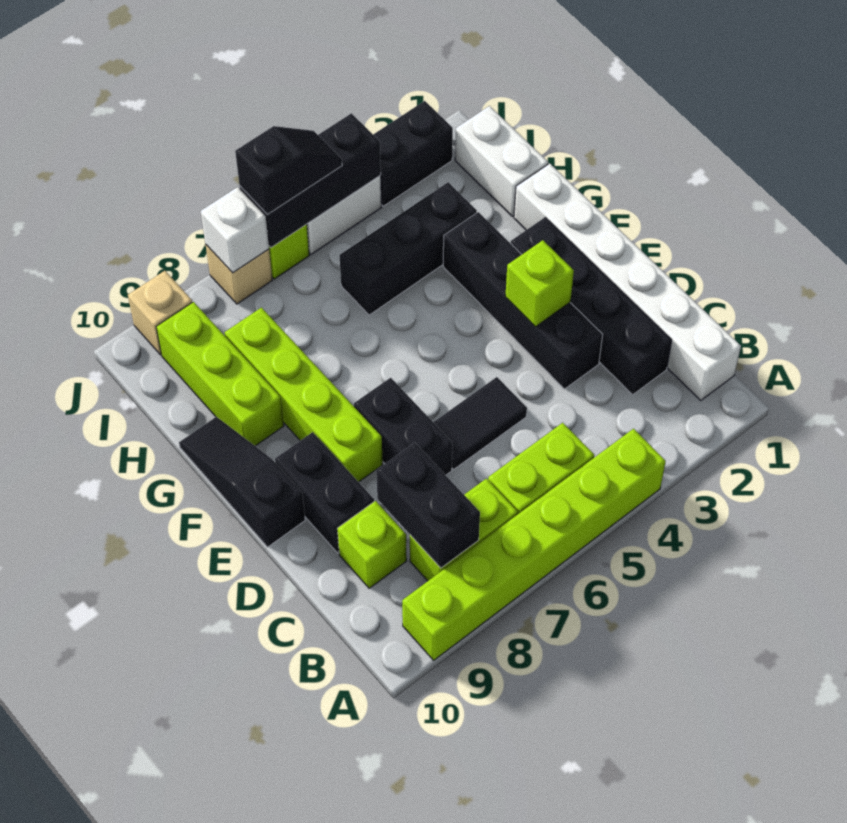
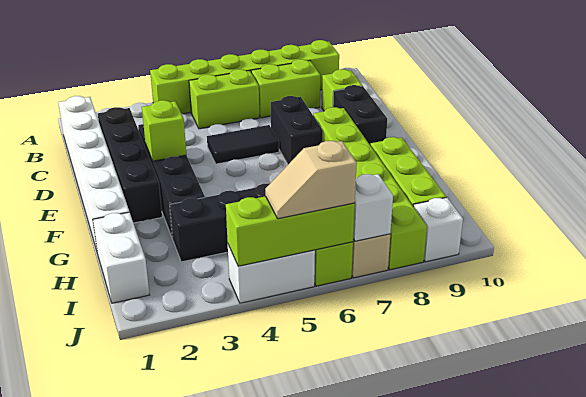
black 1x2 brick [376,443,480,568] -> none
lime 1x4 brick [225,308,383,482] -> lime 1x6 brick [313,107,427,270]
black 1x3 slope [179,417,305,547] -> none
black 1x2 brick [373,101,453,206] -> none
black 1x3 brick [240,113,381,247] -> lime 1x3 brick [226,196,355,266]
black 1x2 slope [235,126,342,215] -> tan 1x2 slope [265,141,357,219]
tan 1x1 brick [128,271,192,355] -> white 1x1 brick [413,197,463,262]

